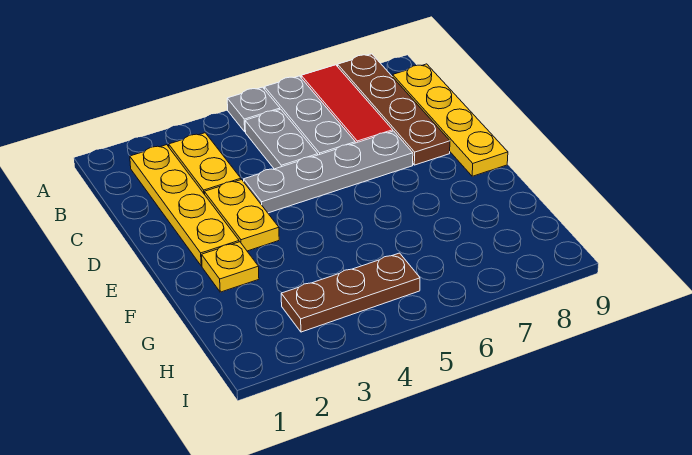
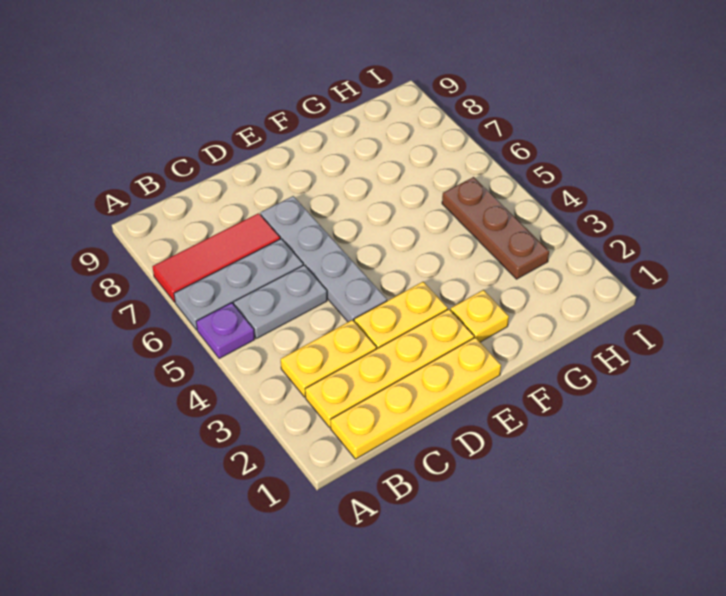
grey 1x1 plate [227,87,280,132] -> purple 1x1 plate [196,303,255,359]
brown 1x4 plate [338,54,450,165] -> none
yellow 1x4 plate [393,64,508,176] -> yellow 1x4 plate moved to [331,337,501,459]

